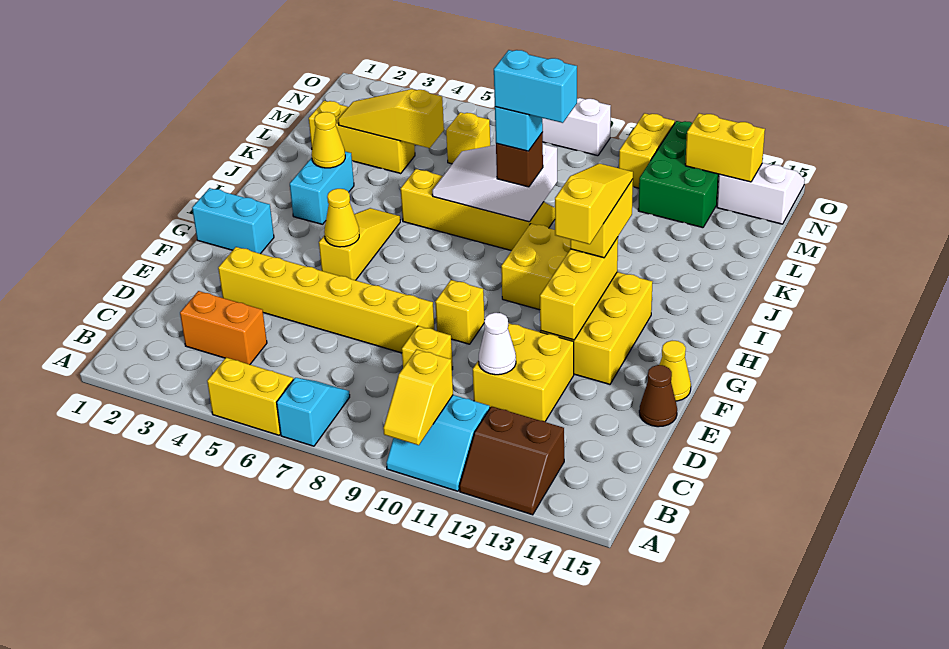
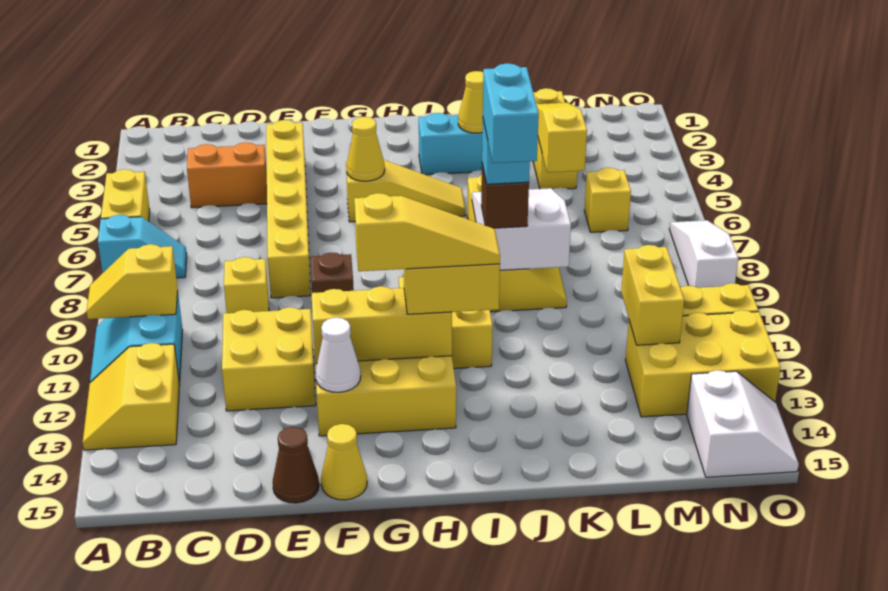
brown 2x2 slope [459,406,564,515] -> yellow 2x2 slope [83,343,180,450]
orange 1x2 brick [180,291,267,364] -> orange 1x2 brick turned to [187,142,267,208]
white 1x1 cone [479,313,516,375] -> white 1x1 cone moved to [316,318,361,392]
yellow 1x1 brick [435,280,485,344] -> brown 1x1 brick [311,253,354,293]
cyan 1x2 brick [192,188,274,254] -> none
green 2x3 brick [638,121,719,228] -> yellow 2x3 brick [625,310,781,417]
yellow 1x2 brick [685,113,765,182] -> yellow 1x2 brick moved to [621,245,684,345]

